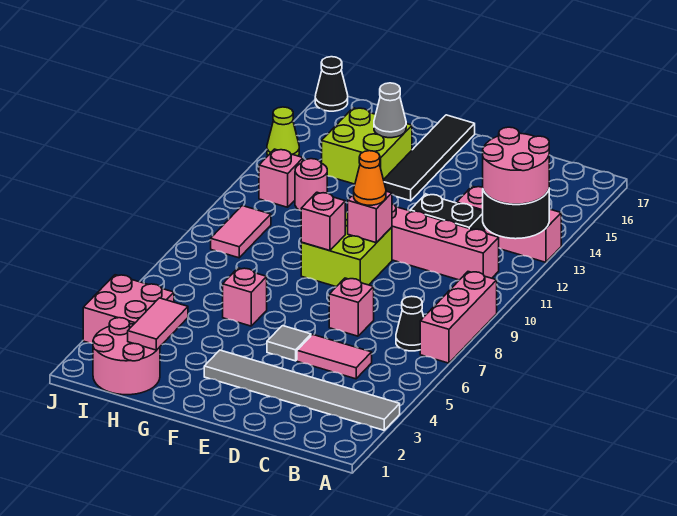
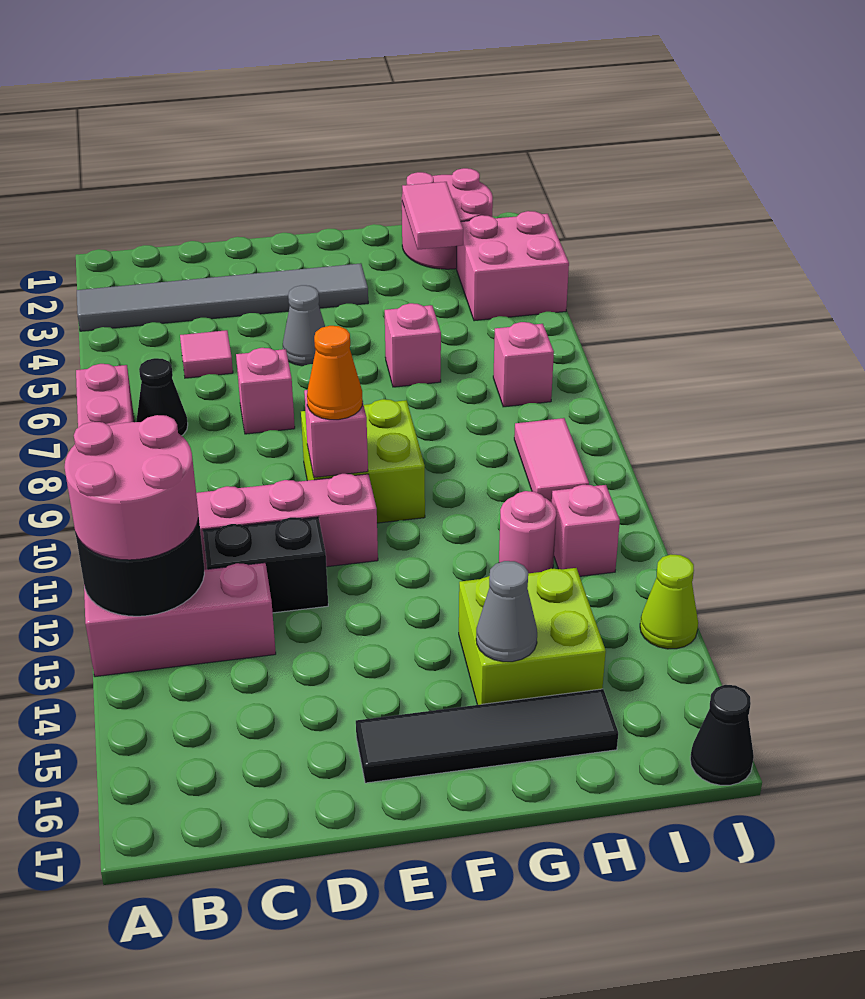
pink 1x2 tile [297,335,372,379] -> pink 1x1 tile [180,330,233,378]
grey 1x1 tile [267,326,311,361] -> grey 1x1 cone [283,285,325,366]
pink 1x1 brick [301,192,345,251] -> pink 1x1 brick moved to [493,322,554,407]
black 1x4 tile [384,115,475,201] -> black 1x4 tile turned to [356,689,618,783]

